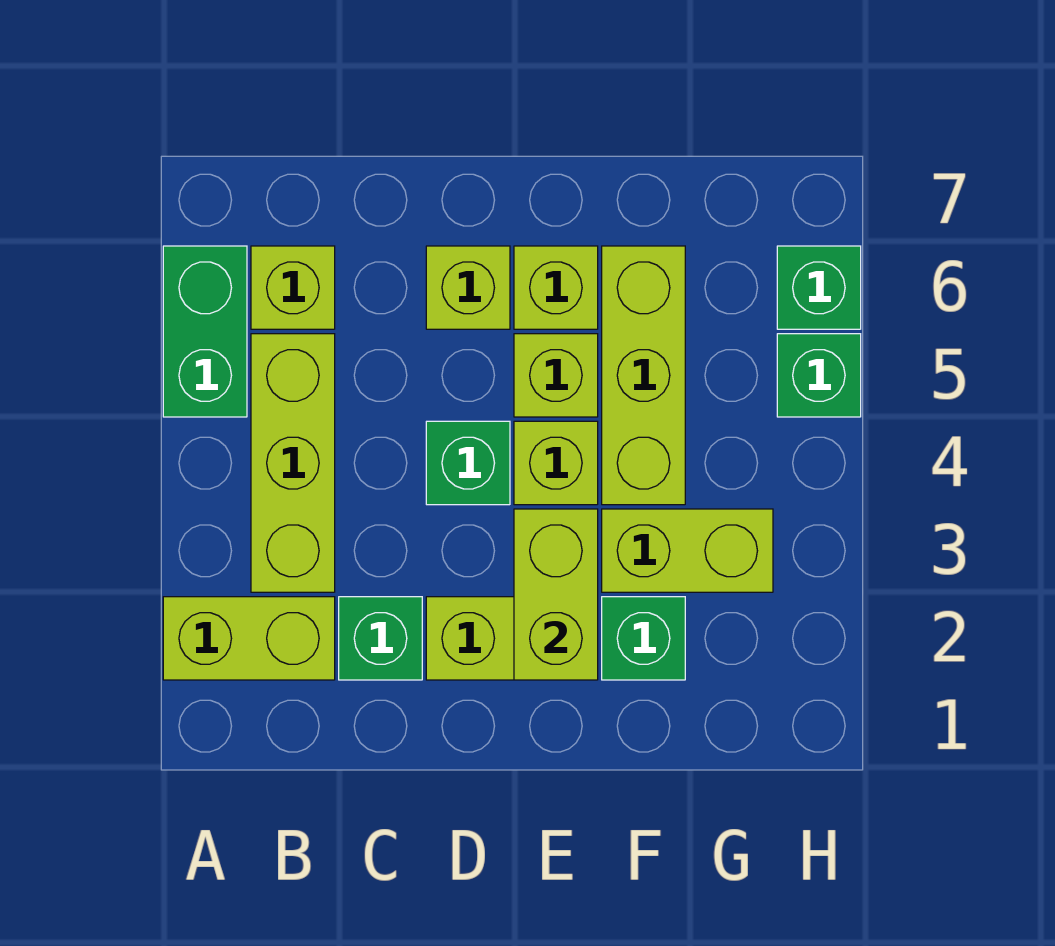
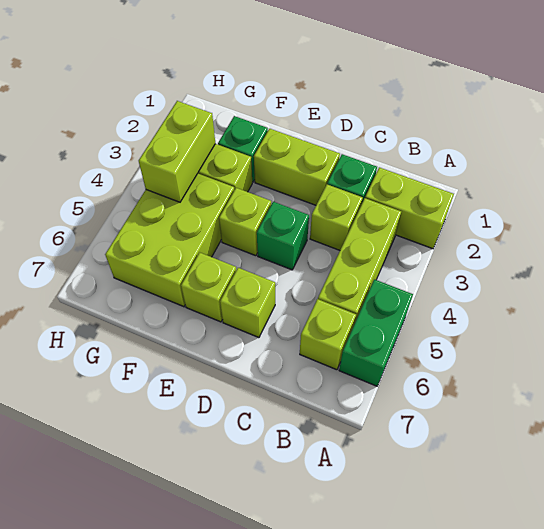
lime 1x2 brick [514,509,598,680] -> lime 1x2 brick moved to [139,101,215,202]
lime 1x1 brick [514,334,598,417] -> lime 1x1 brick moved to [310,185,363,250]
lime 1x3 brick [602,246,685,505] -> lime 2x3 brick [105,174,234,307]
green 1x1 brick [777,334,861,417] -> none
green 1x1 brick [777,246,861,329] -> none

